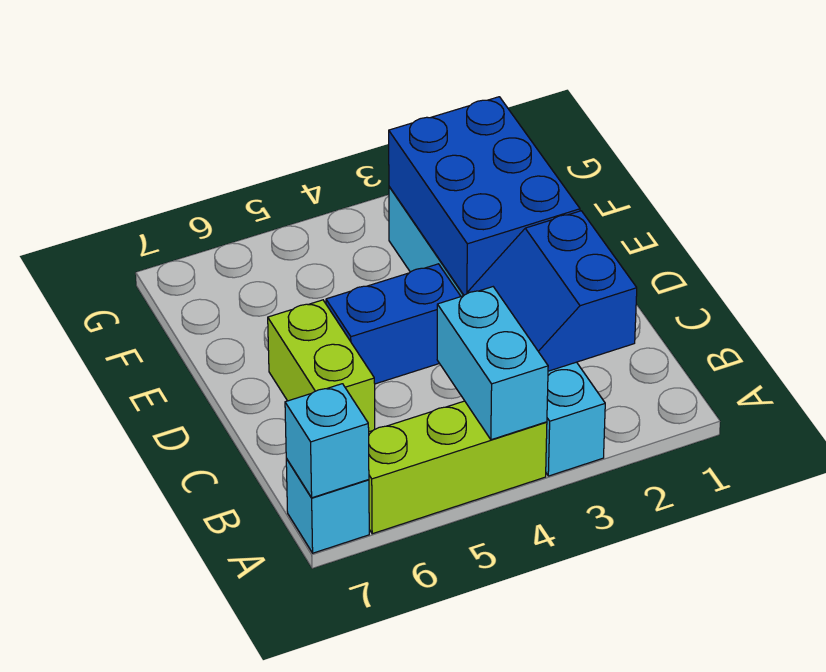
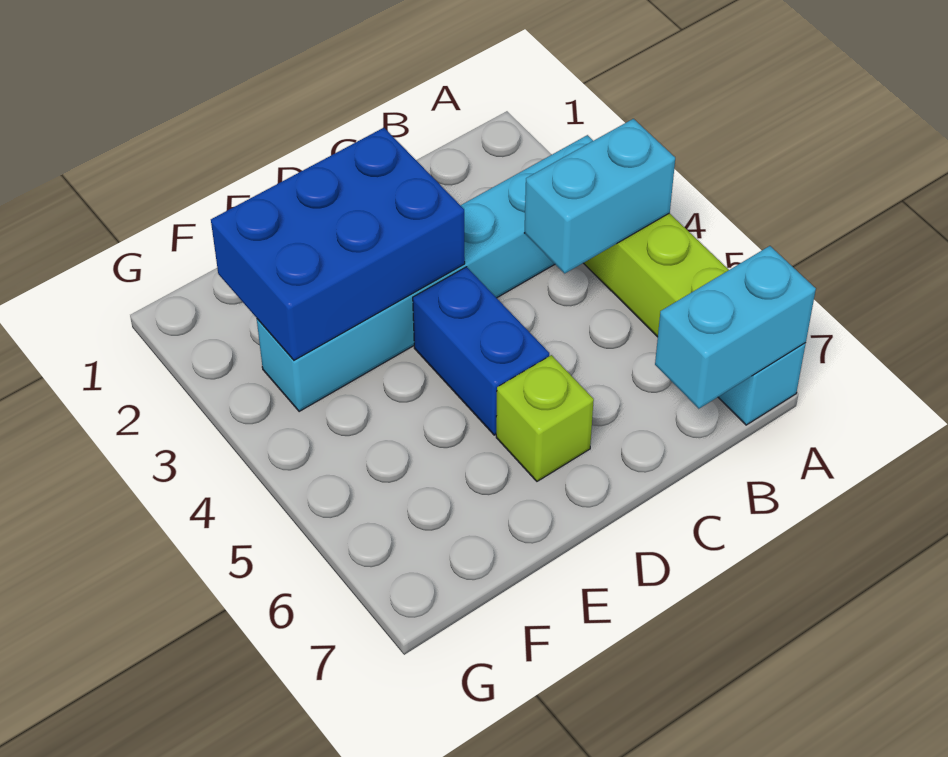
cyan 1x1 brick [285,384,369,498] -> cyan 1x2 brick [655,246,816,409]
blue 2x2 slope [468,211,637,371] -> none
lime 1x2 brick [268,300,375,432] -> lime 1x1 brick [496,355,594,481]

